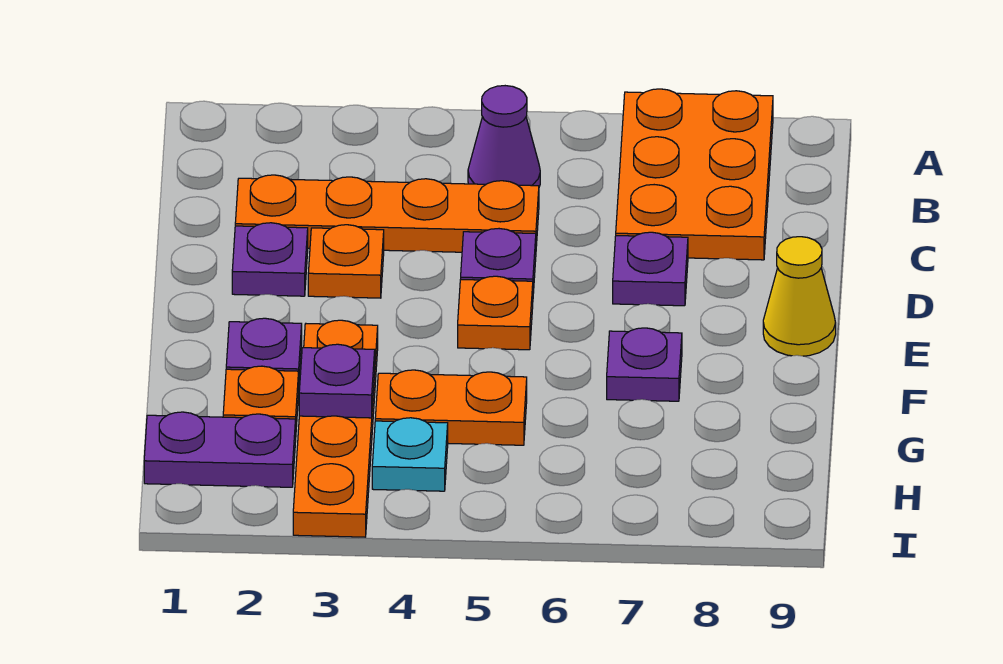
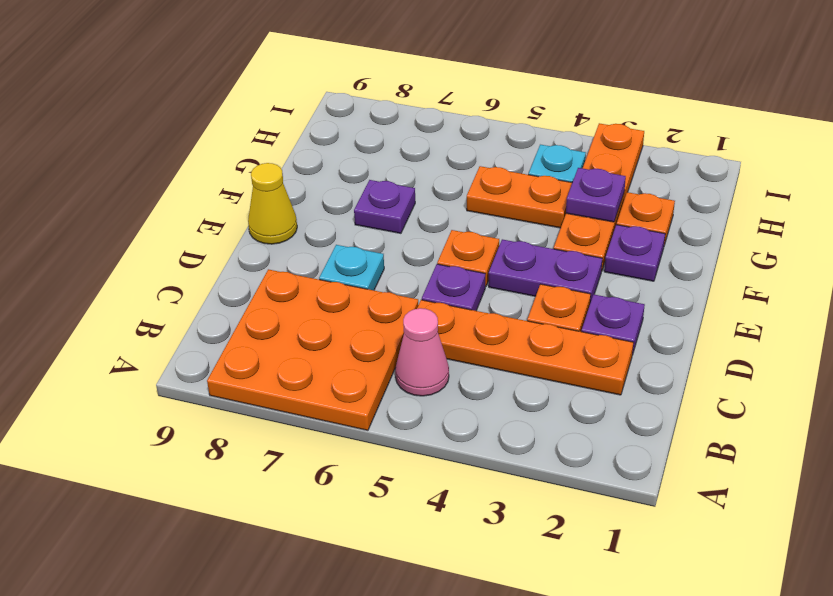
orange 2x3 plate [616,89,773,260] -> orange 3x3 plate [207,269,418,430]
purple 1x1 cone [468,86,540,187] -> pink 1x1 cone [395,308,449,396]
purple 1x1 plate [613,232,688,306] -> cyan 1x1 plate [319,245,384,290]
purple 1x2 plate [144,412,296,487] -> purple 1x2 plate moved to [489,239,602,303]

